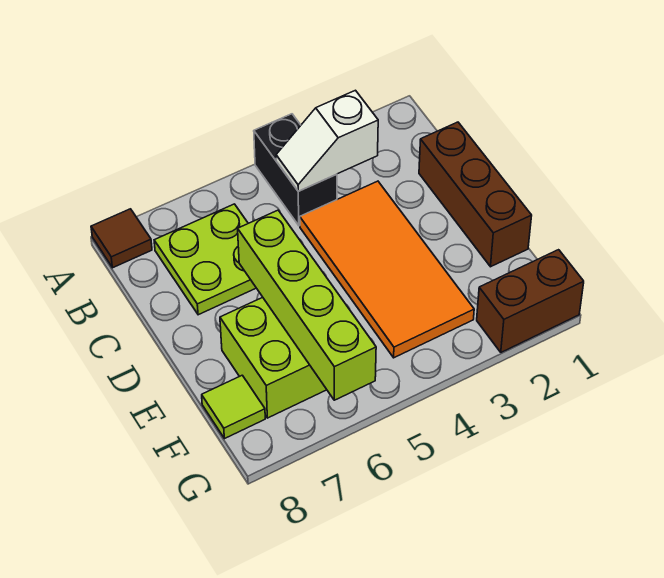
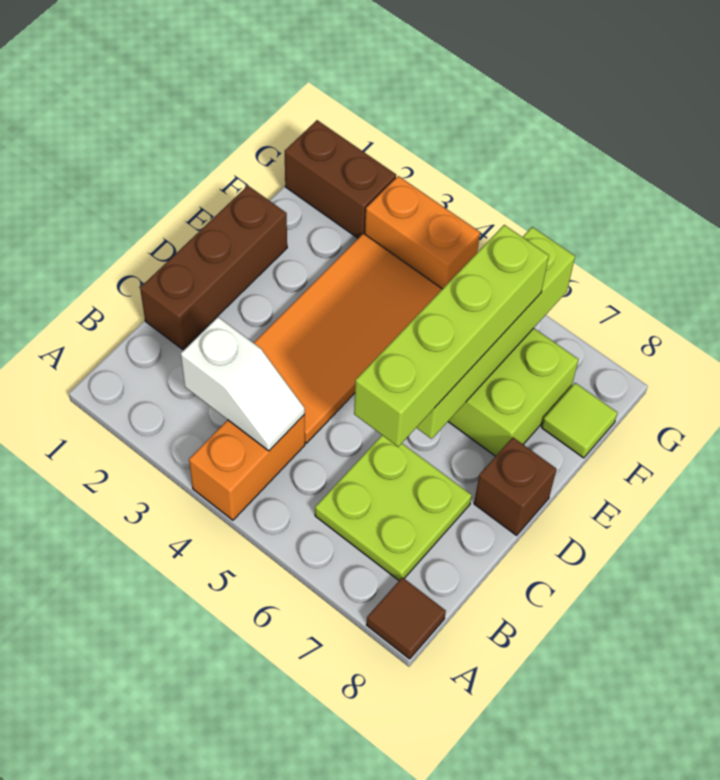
black 1x2 brick [254,114,337,226] -> orange 1x2 brick [189,415,305,520]
none -> lime 1x4 brick [354,225,549,447]
none -> brown 1x1 brick [474,437,557,535]
none -> orange 1x2 brick [365,176,480,289]

